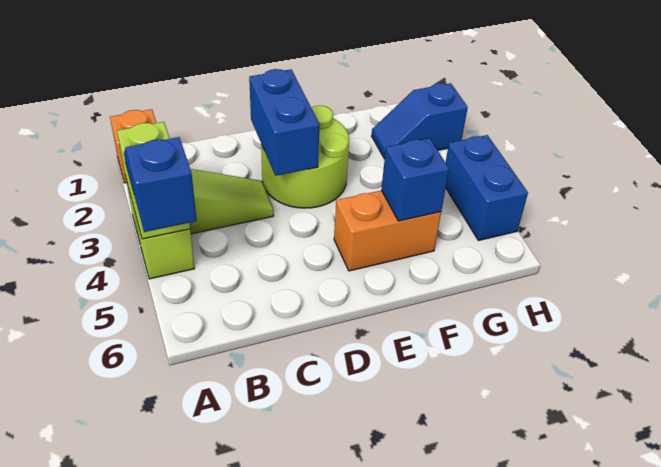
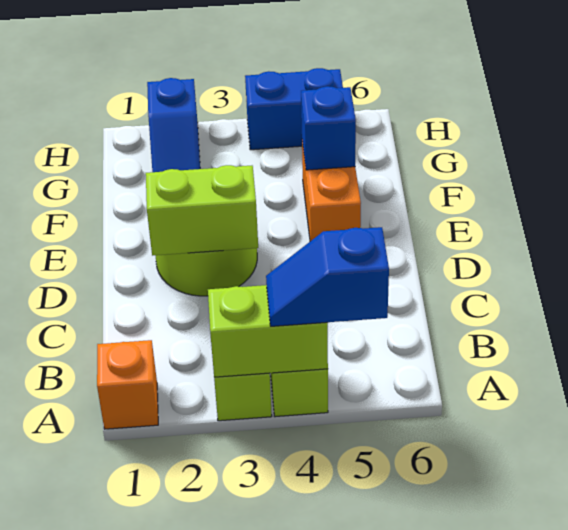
blue 1x2 brick [249,69,320,176] -> lime 1x2 brick [146,165,258,256]

